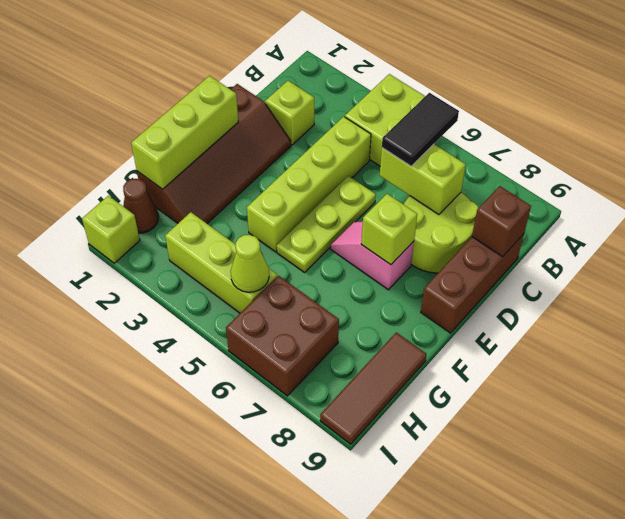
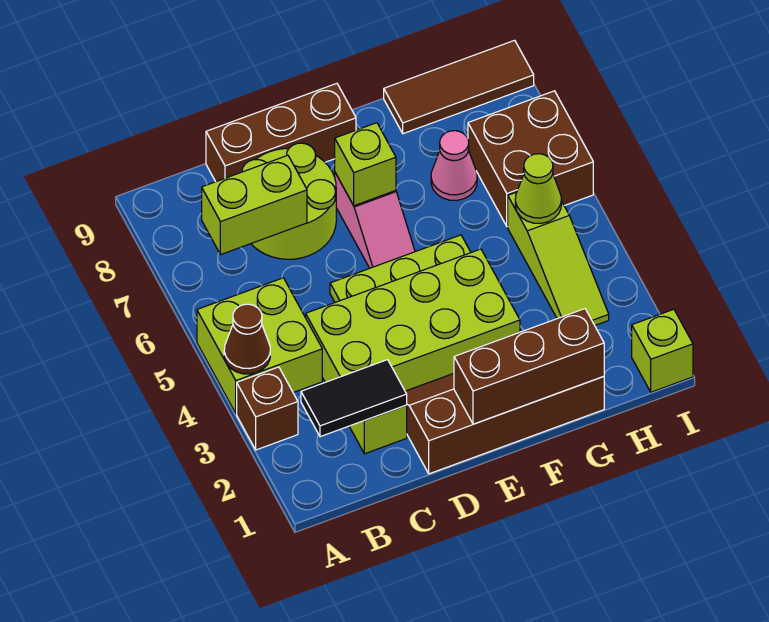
black 1x2 tile [382,93,459,166] -> black 1x2 tile moved to [301,360,407,437]
lime 1x4 brick [247,117,371,252] -> lime 2x4 brick [306,249,520,391]
lime 1x2 brick [380,144,466,215] -> lime 1x2 brick turned to [202,155,307,255]
brown 1x1 brick [472,186,531,257] -> brown 1x1 brick moved to [237,367,298,450]
lime 1x3 brick [131,76,238,189] -> brown 1x3 brick [454,309,604,424]
none -> pink 1x1 cone [431,131,477,200]
brown 1x1 cone [123,179,158,233] -> brown 1x1 cone moved to [224,304,270,374]
lime 1x3 brick [165,212,277,313] -> lime 1x3 slope [508,192,609,325]

